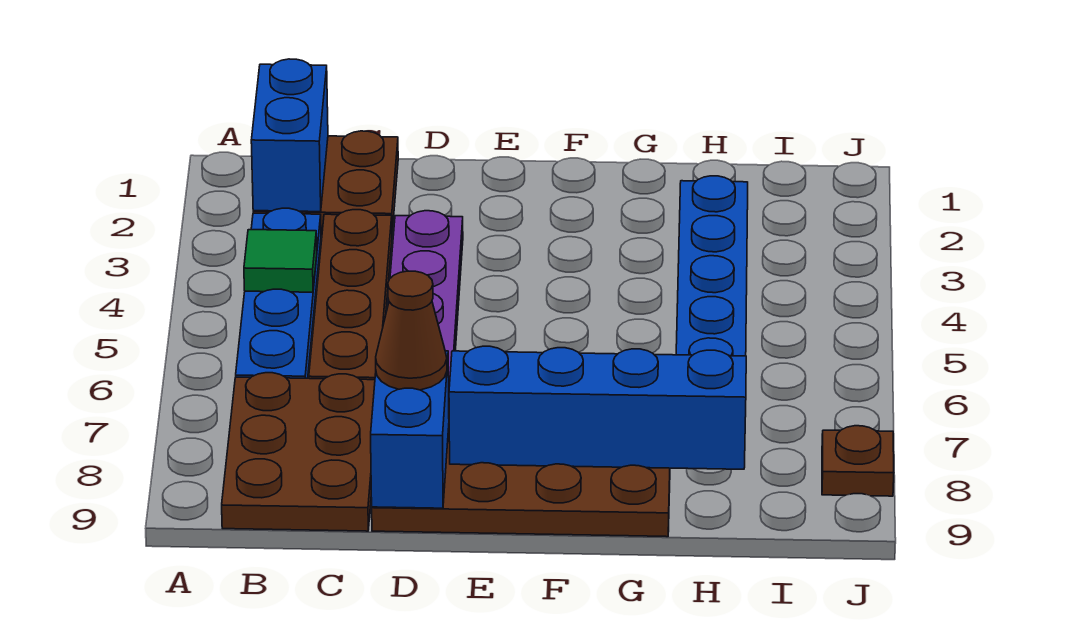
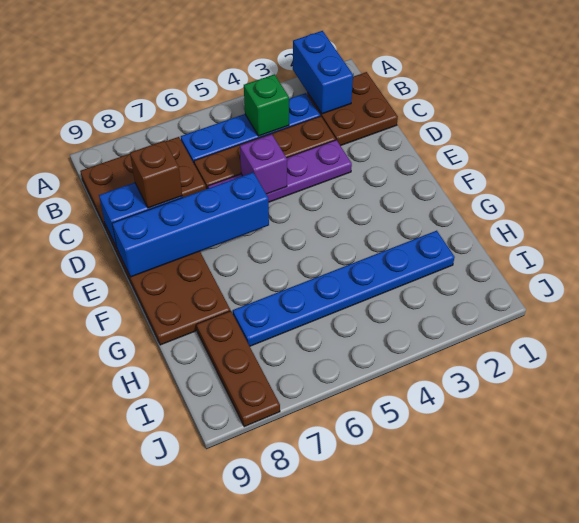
blue 1x2 brick [251,59,328,212] -> blue 1x2 brick turned to [293,31,353,114]
green 1x1 tile [244,230,317,292] -> green 1x1 brick [244,74,289,136]
none -> purple 1x1 brick [240,134,287,194]
brown 1x1 cone [376,271,447,390] -> brown 1x1 brick [130,141,182,208]
blue 1x4 brick [449,346,746,469] -> blue 1x4 brick turned to [112,173,269,277]
brown 1x1 plate [822,426,894,496] -> brown 1x3 plate [197,311,280,427]

